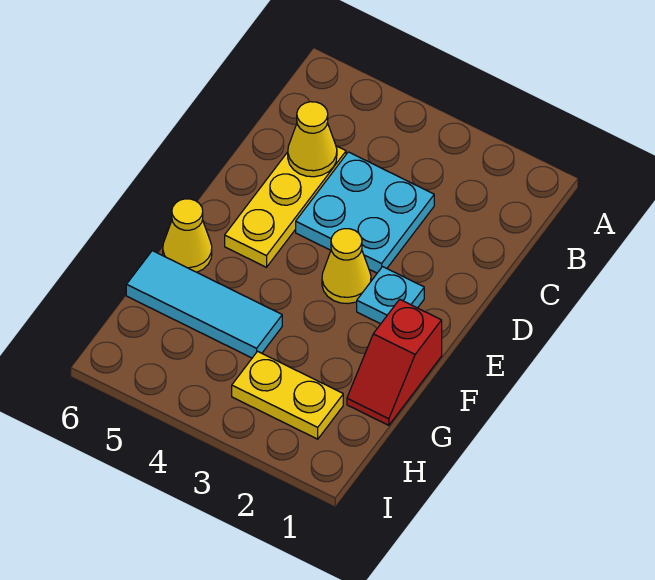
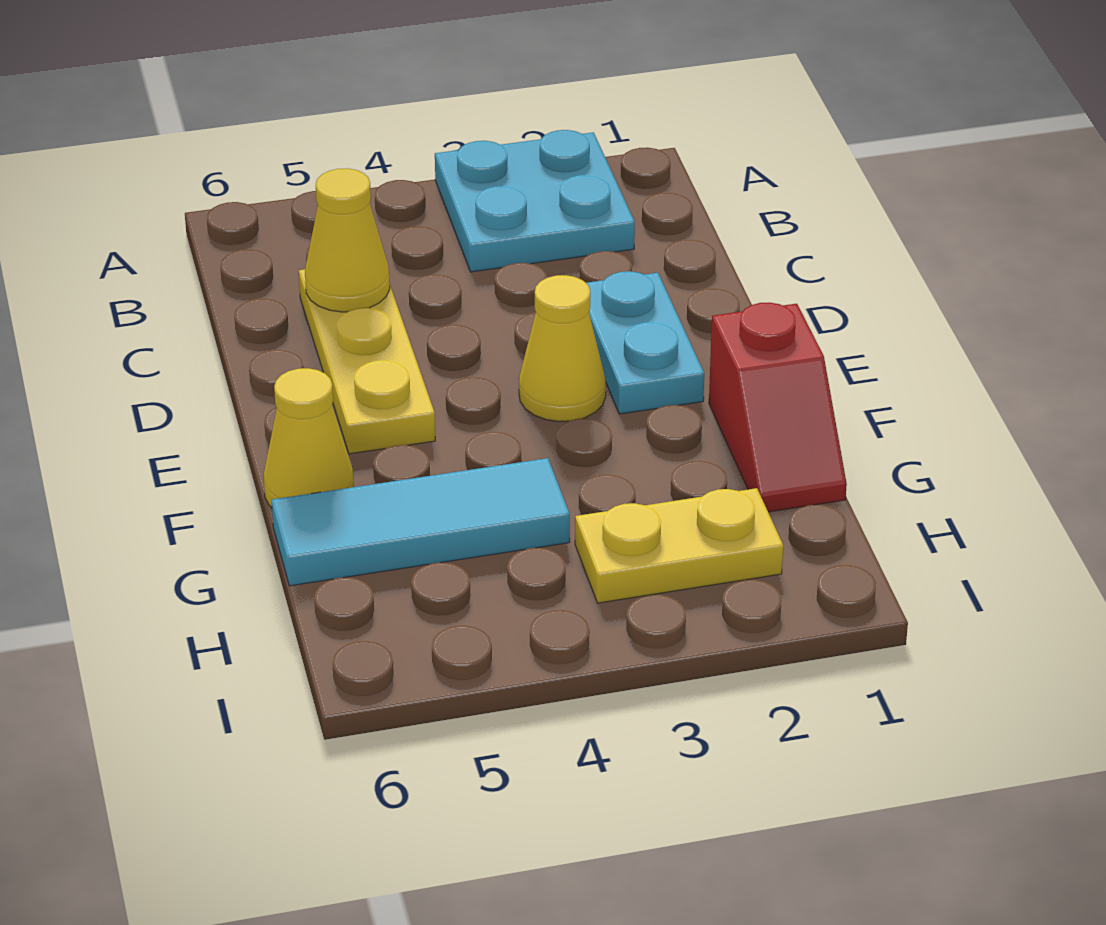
cyan 2x2 plate [296,152,434,273] -> cyan 2x2 plate moved to [435,130,635,272]
cyan 1x1 plate [357,267,424,324] -> cyan 1x2 plate [587,271,704,414]

